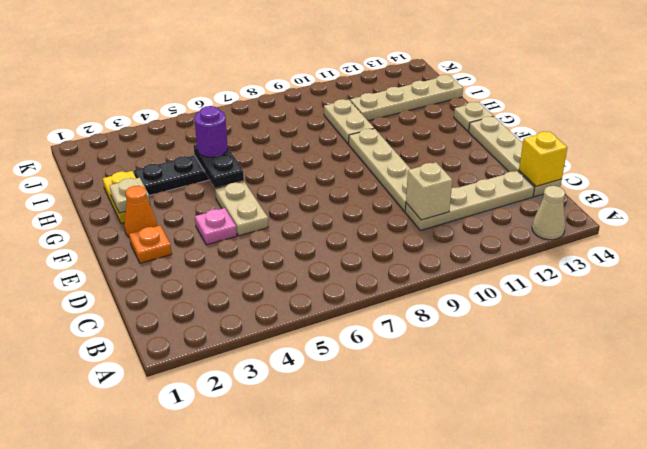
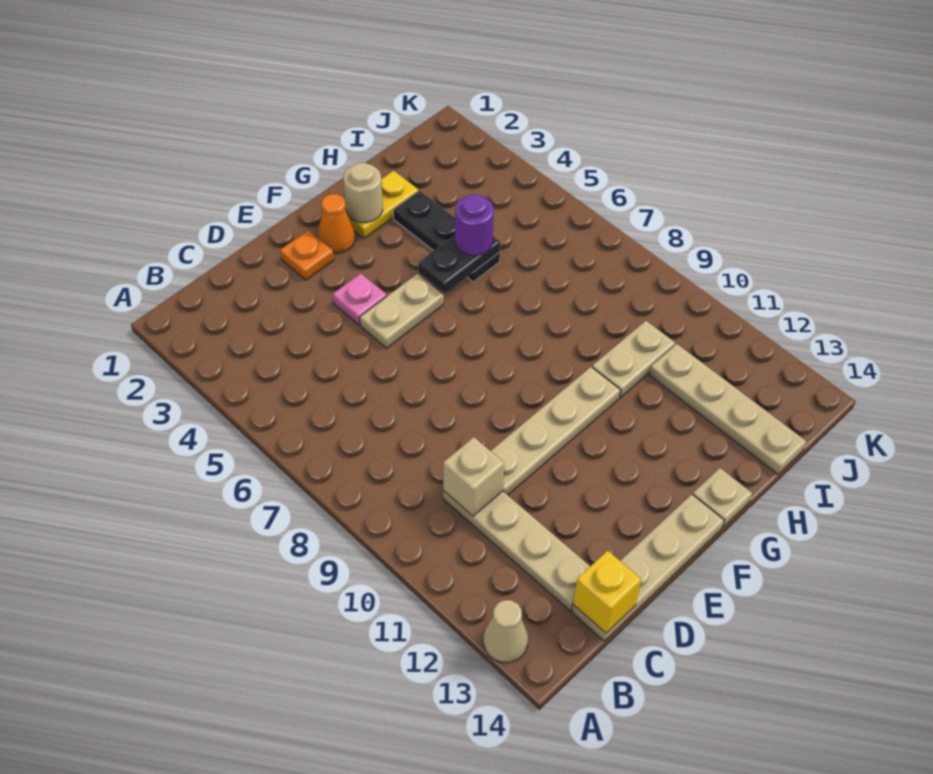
tan 1x1 plate [109,178,150,213] -> tan 1x1 round brick [344,163,383,222]

